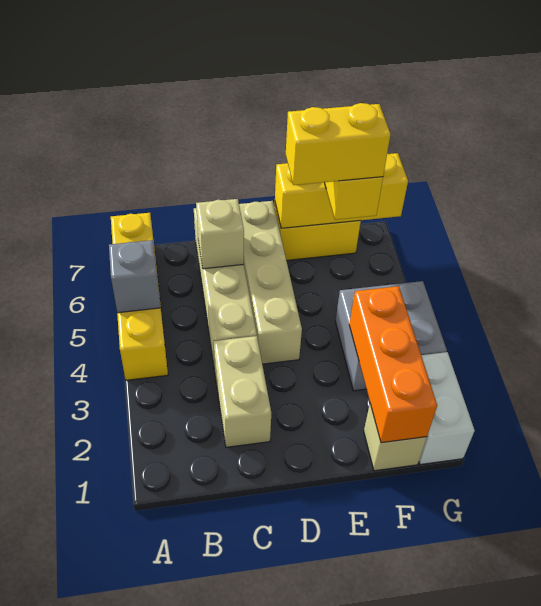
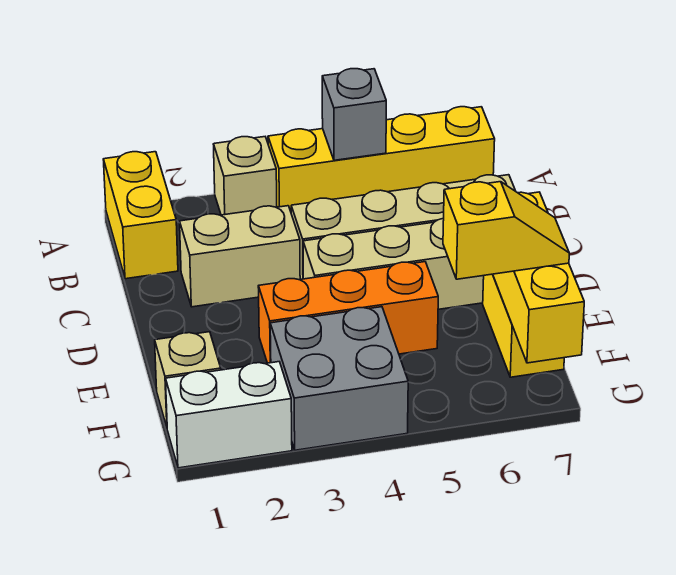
tan 1x1 brick [196,199,244,269] -> tan 1x1 brick moved to [214,137,277,215]
yellow 1x2 brick [286,103,391,185] -> yellow 1x2 brick moved to [103,152,178,279]
orange 1x3 brick [349,286,437,443] -> orange 1x3 brick moved to [258,262,438,363]

